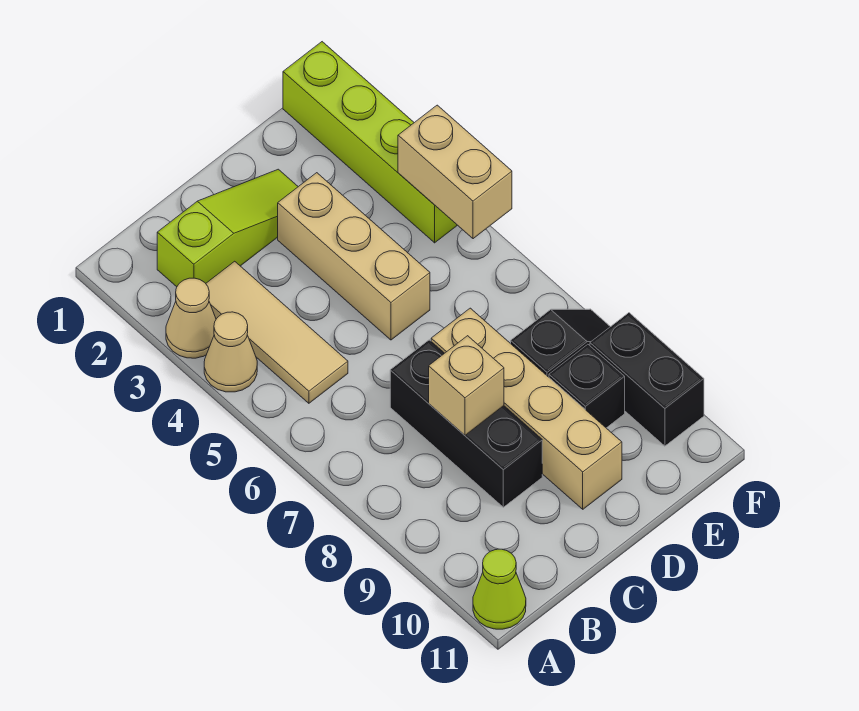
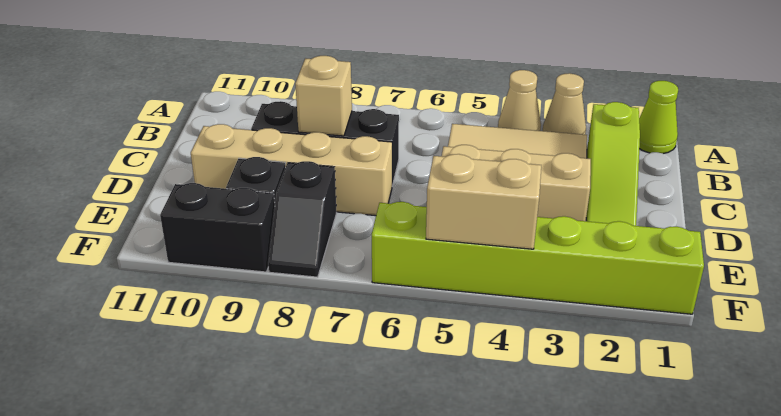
lime 1x1 cone [473,549,526,629] -> lime 1x1 cone moved to [639,81,678,154]
lime 1x4 brick [283,42,457,243] -> lime 1x6 brick [372,202,704,314]

